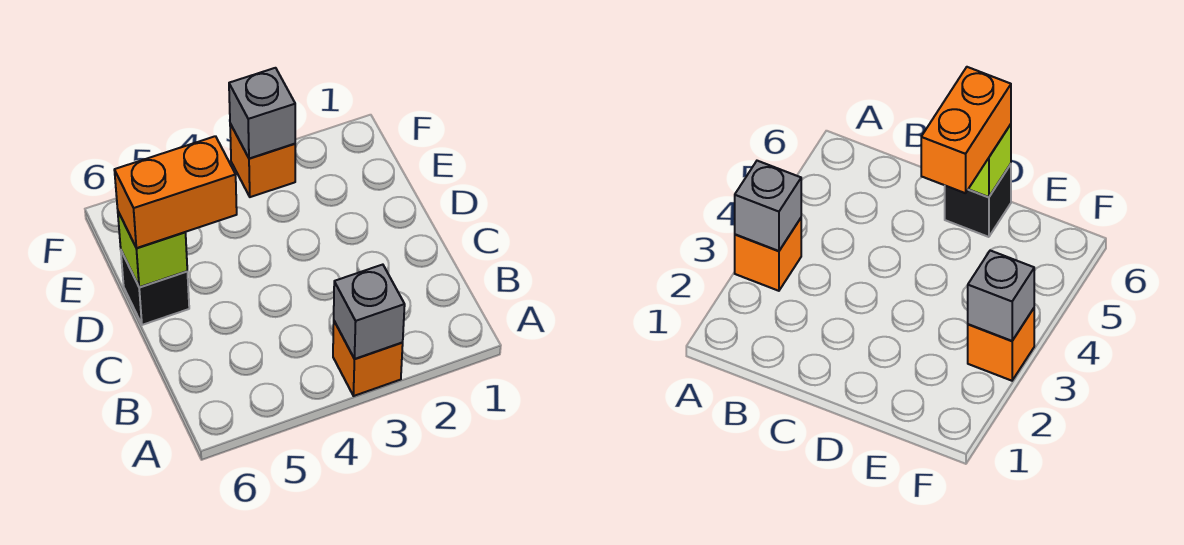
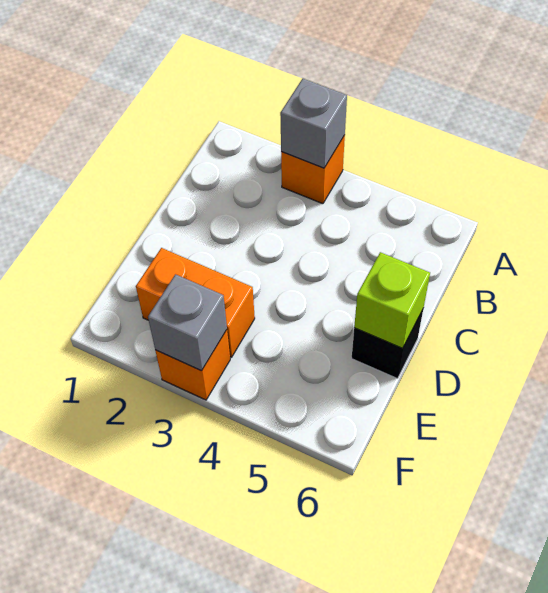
orange 1x2 brick [114,136,237,248] -> orange 1x2 brick moved to [136,248,255,357]

